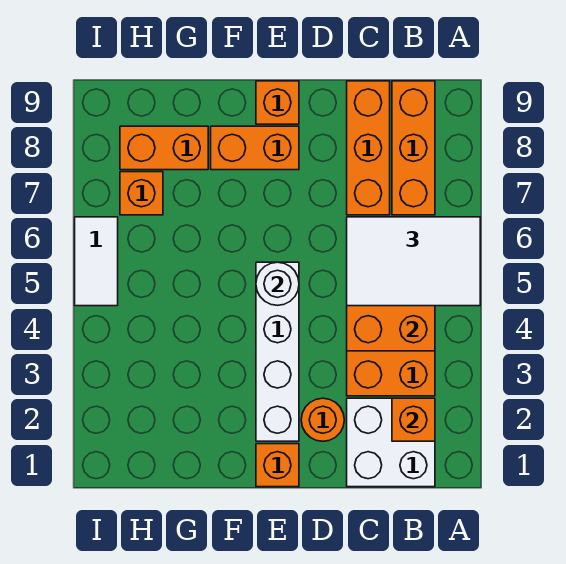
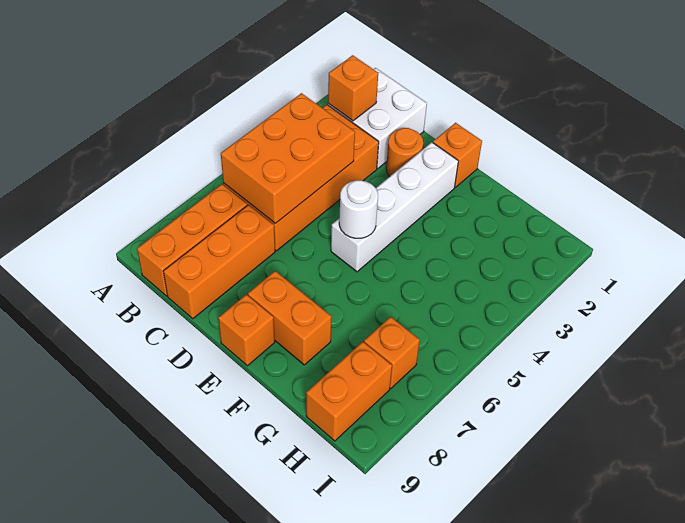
white 2x3 tile [347,217,480,306] -> none
orange 1x2 brick [120,126,208,170] -> orange 1x2 brick turned to [306,342,392,441]
white 1x2 tile [75,217,118,306] -> none

